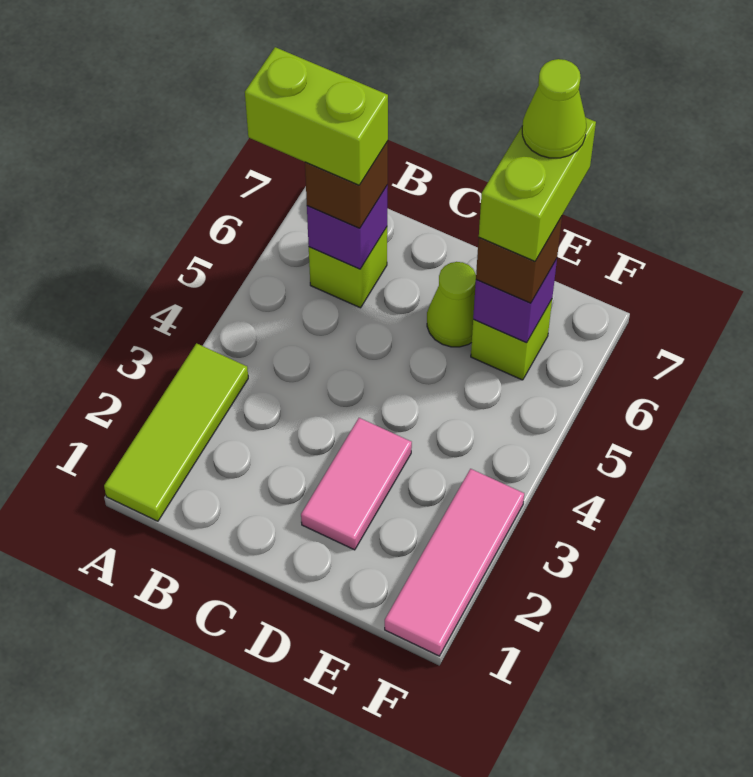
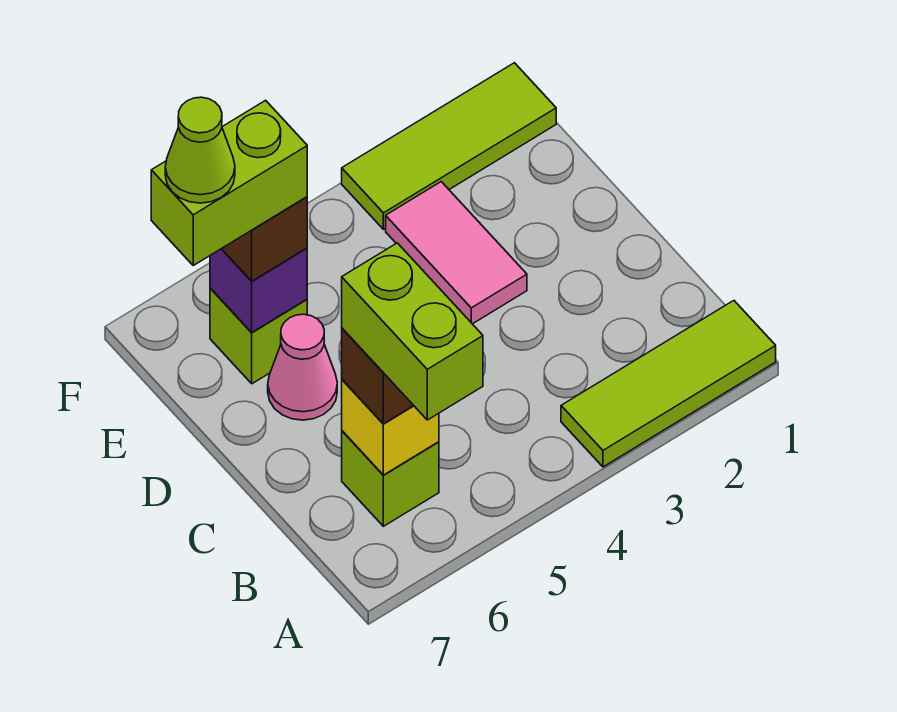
purple 1x1 brick [307,185,388,269] -> yellow 1x1 brick [342,380,439,475]
pink 1x2 tile [301,418,412,550] -> pink 1x2 tile turned to [386,182,527,324]
lime 1x1 cone [427,262,476,347] -> pink 1x1 cone [268,314,337,420]
pink 1x3 tile [385,469,524,656] -> lime 1x3 tile [342,63,556,229]

